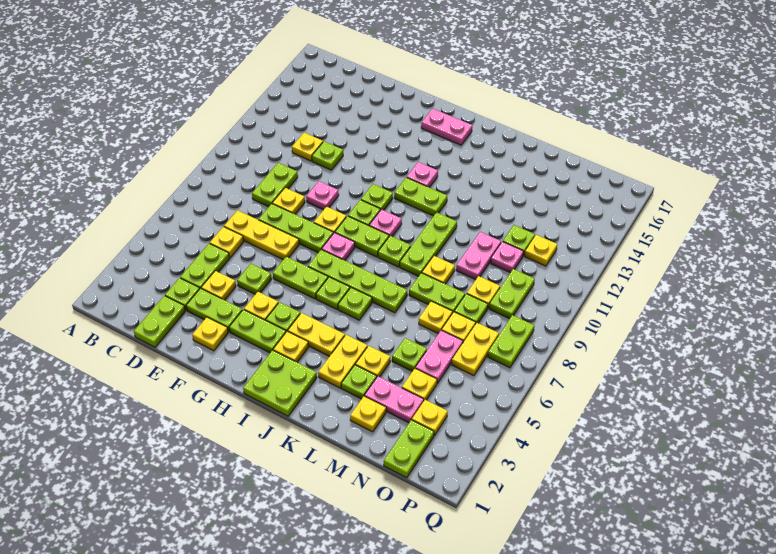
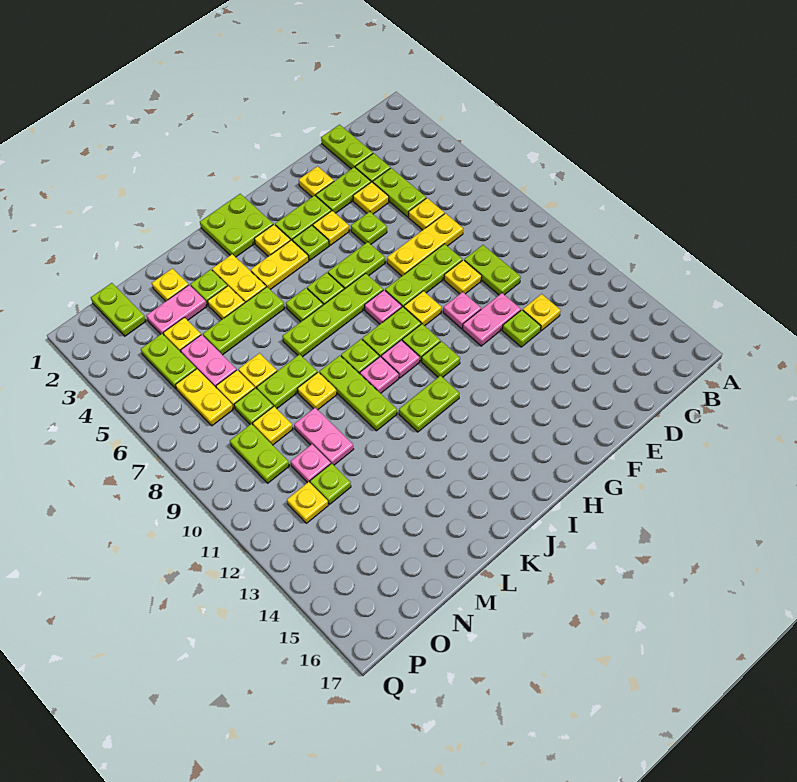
pink 1x2 plate [421,108,472,145] -> pink 1x2 plate moved to [463,293,521,346]
pink 1x1 plate [407,162,438,187] -> pink 1x1 plate moved to [360,357,399,393]
lime 1x1 plate [392,338,427,371] -> lime 1x3 plate [203,287,285,355]
yellow 1x1 plate [412,400,448,436] -> none
lime 1x2 plate [488,315,534,368] -> lime 1x2 plate moved to [141,334,196,389]

